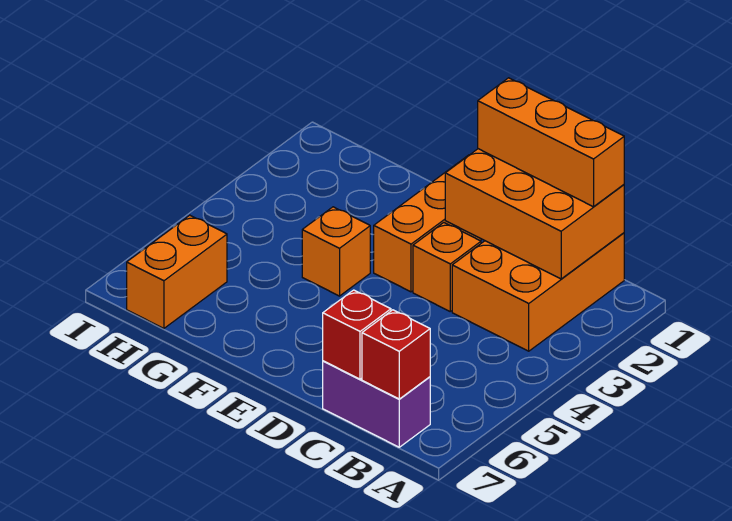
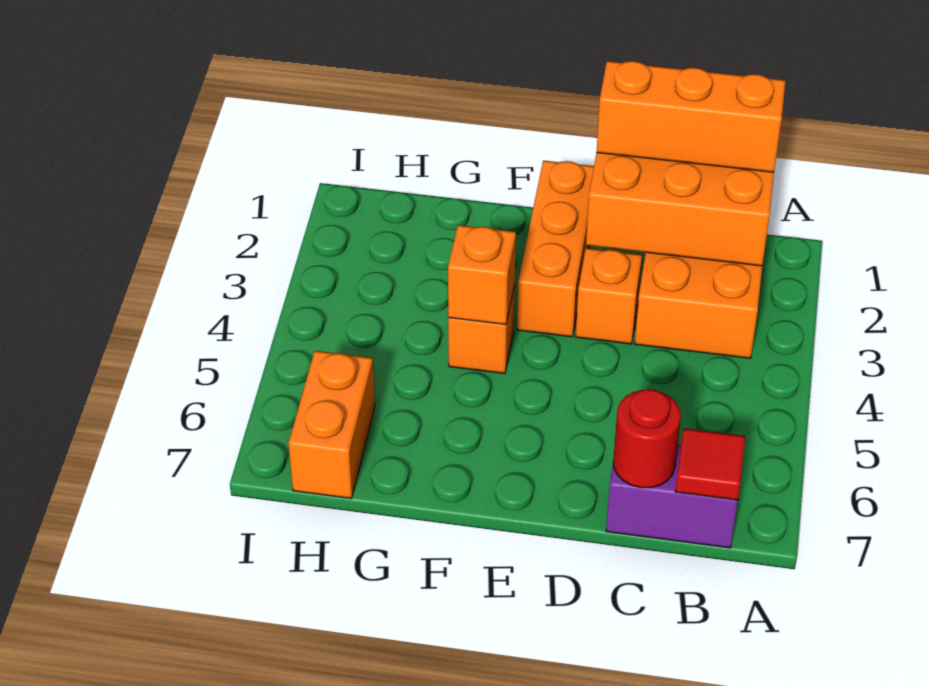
red 1x1 brick [362,310,430,399] -> red 1x1 tile [675,428,745,500]
red 1x1 brick [323,290,391,379] -> red 1x1 round brick [613,389,681,488]
none -> orange 1x1 brick [448,225,516,325]

